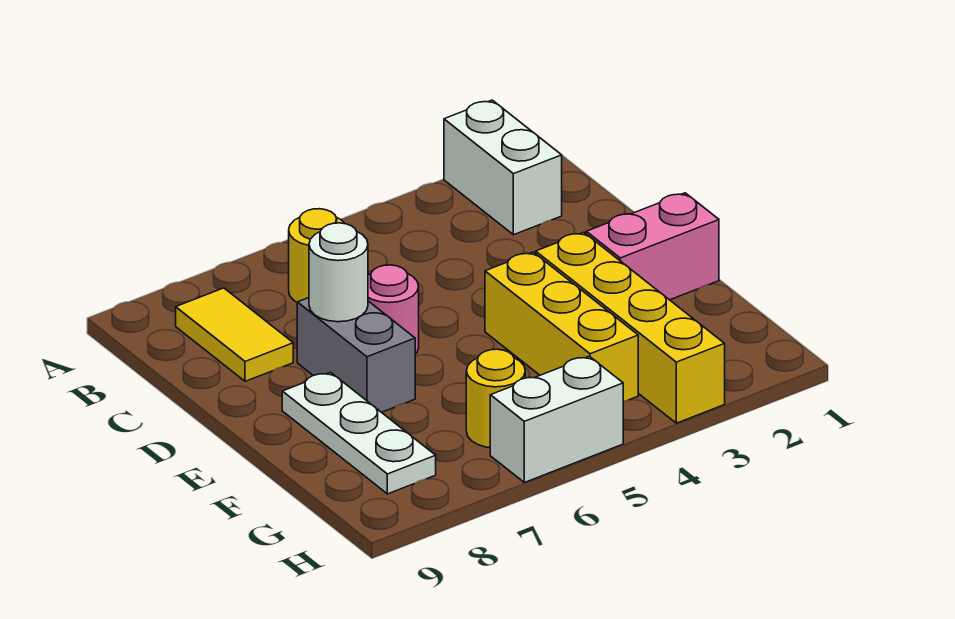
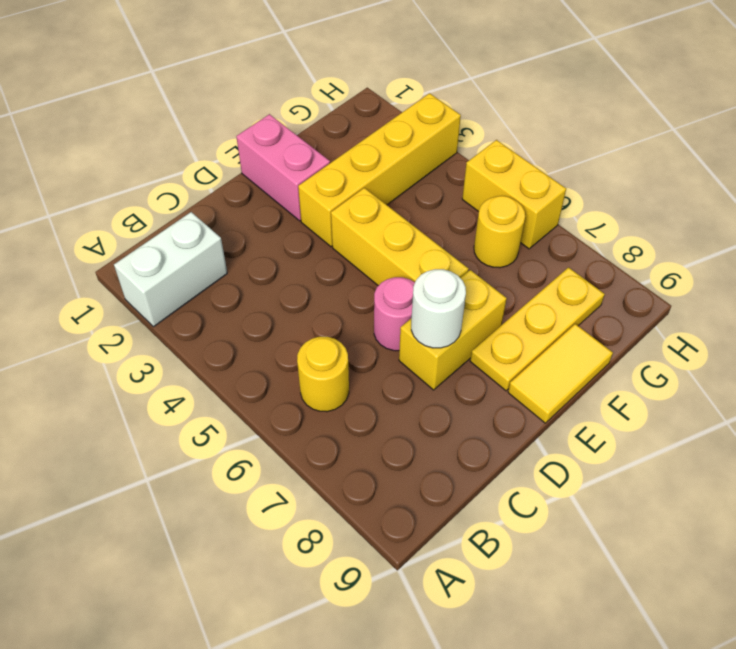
yellow 1x2 tile [176,288,293,381] -> yellow 1x2 tile moved to [508,324,613,423]
grey 1x2 brick [297,298,415,412] -> yellow 1x2 brick [399,270,507,390]
yellow 1x3 brick [485,252,638,401] -> yellow 1x3 brick turned to [331,188,469,286]
white 1x3 plate [282,372,436,494] -> yellow 1x3 plate [470,267,605,391]
white 1x2 brick [490,356,623,483] -> yellow 1x2 brick [462,140,566,249]

